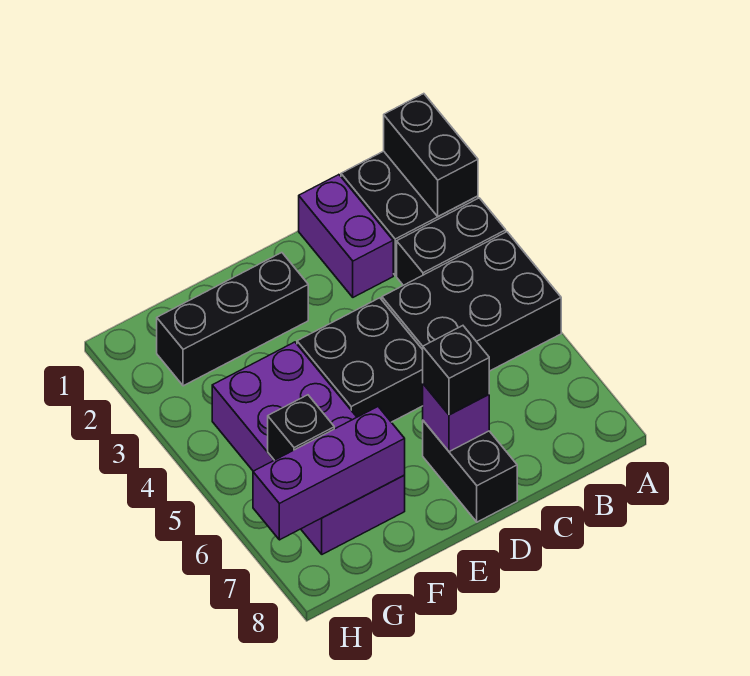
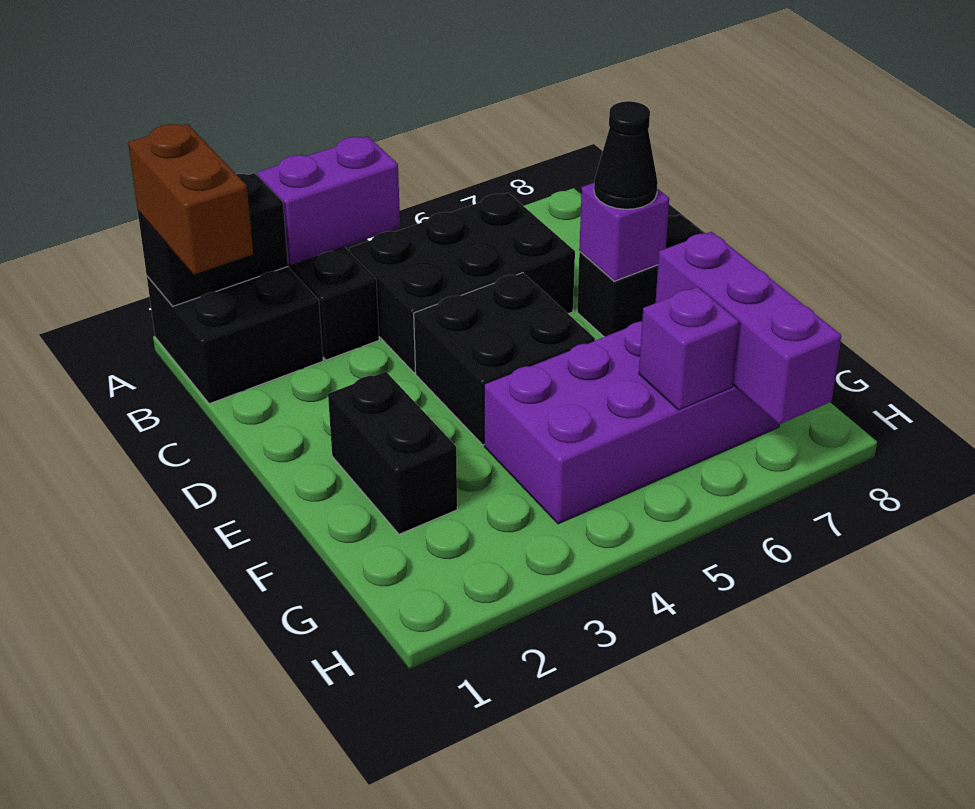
none -> brown 1x2 brick [128,124,253,274]
black 2x3 brick [382,232,561,371] -> black 2x3 brick turned to [349,193,575,373]
purple 1x2 brick [299,175,393,297] -> purple 1x2 brick moved to [257,136,400,265]
black 1x1 brick [423,326,489,415] -> black 1x1 cone [594,101,658,209]
black 1x3 brick [157,253,308,386] -> black 1x2 brick [328,372,457,534]
black 1x1 brick [268,395,334,460] -> purple 1x1 brick [639,287,739,410]

